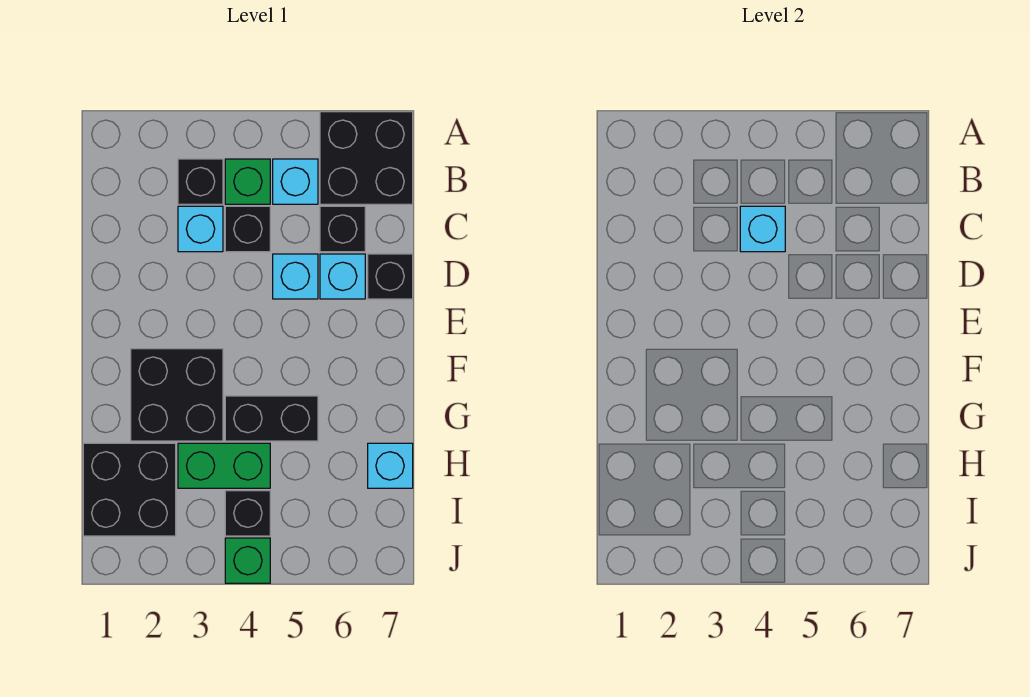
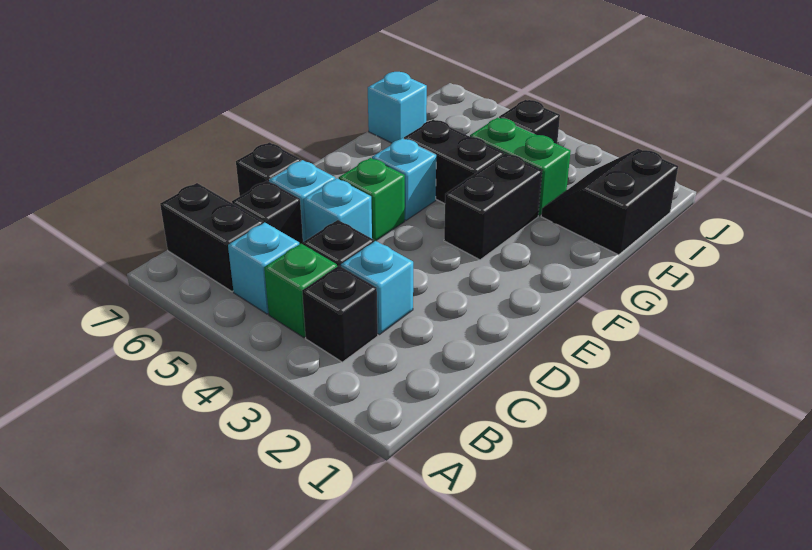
black 2x2 brick [320,112,413,204] -> black 1x2 brick [160,183,263,292]
cyan 1x1 brick [740,206,785,252] -> cyan 1x1 brick moved to [372,138,436,220]
black 2x2 brick [131,349,223,441] -> black 1x2 brick [444,153,542,260]
black 2x2 brick [83,443,176,536] -> black 2x2 slope [541,149,678,255]
green 1x1 brick [225,538,270,583] -> green 1x1 brick moved to [339,158,405,242]

